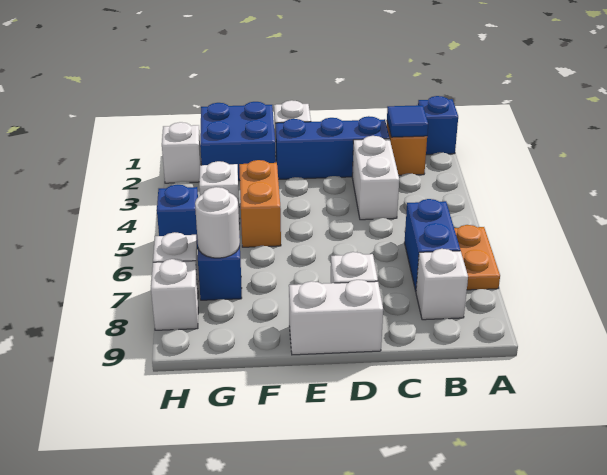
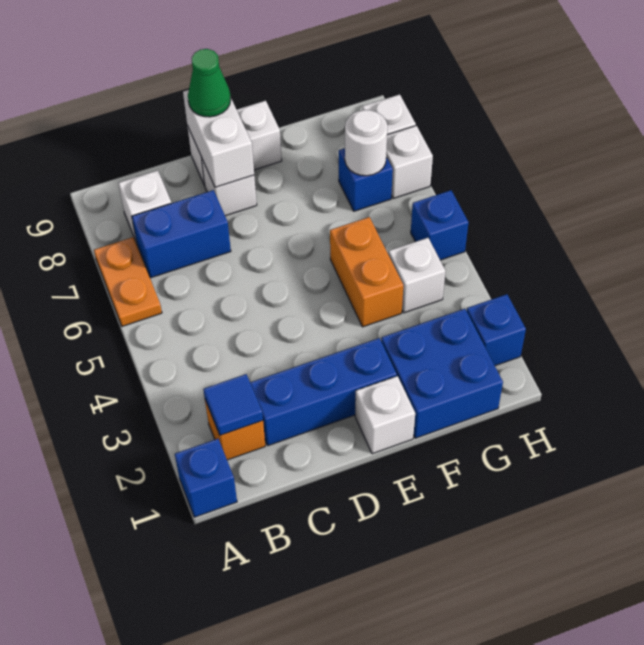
blue 1x2 brick [404,199,460,291] -> blue 1x2 brick turned to [132,190,231,278]
white 1x2 brick [352,136,399,220] -> white 1x2 brick moved to [183,90,254,187]
none -> green 1x1 cone [188,49,231,117]
white 1x1 brick [162,122,201,183] -> blue 1x1 brick [467,294,526,366]

